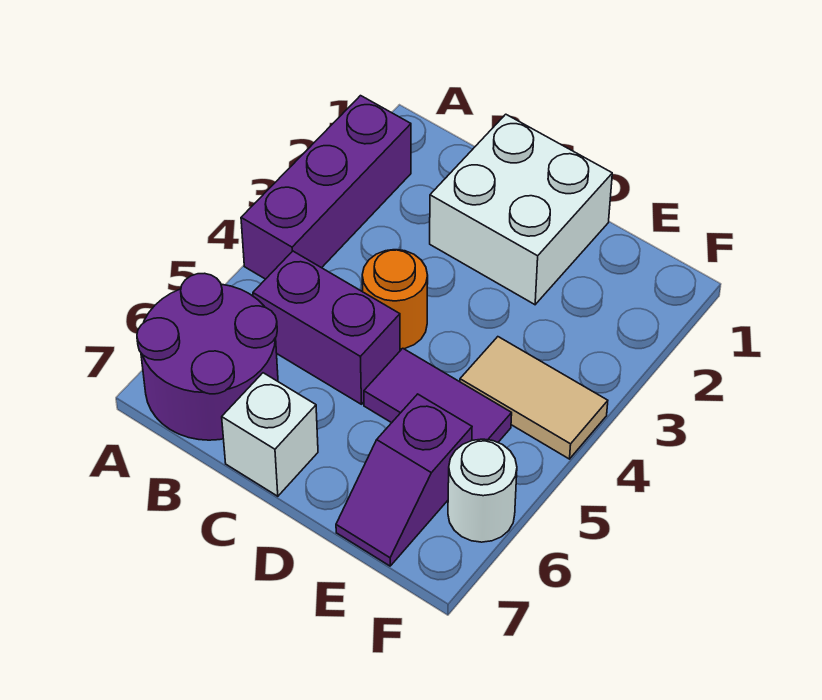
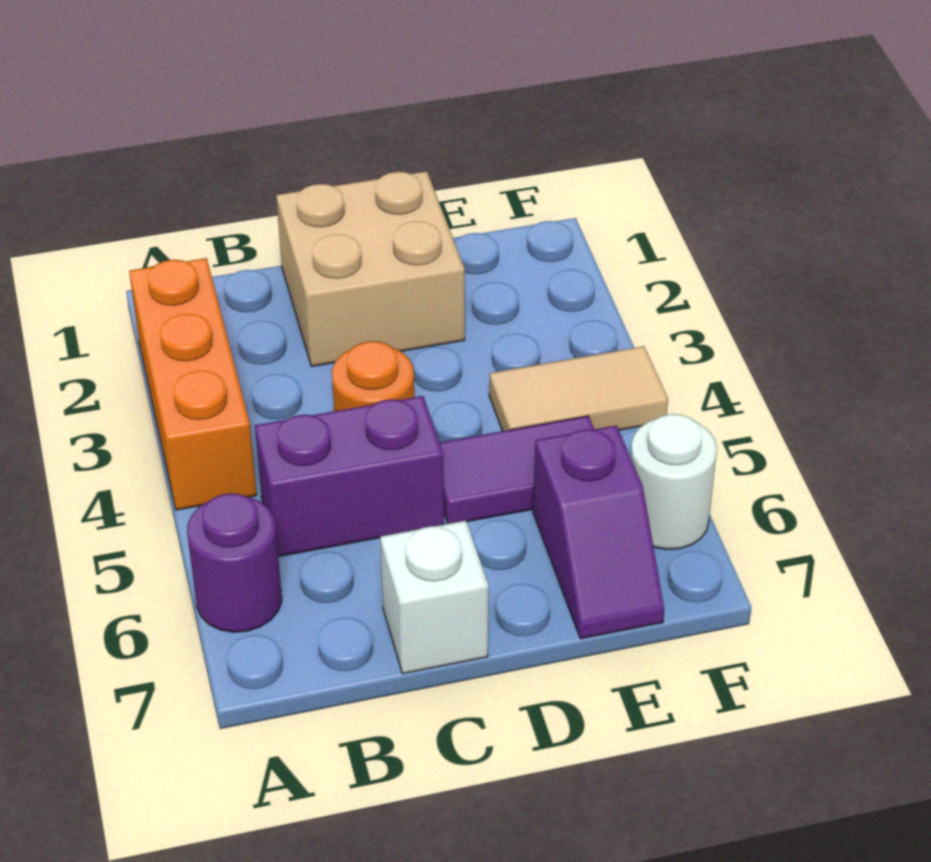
purple 1x3 brick [241,96,411,279] -> orange 1x3 brick [129,258,257,510]
purple 2x2 round brick [137,273,278,440] -> purple 1x1 round brick [187,493,282,632]
white 2x2 brick [430,114,612,305] -> tan 2x2 brick [276,171,465,366]

